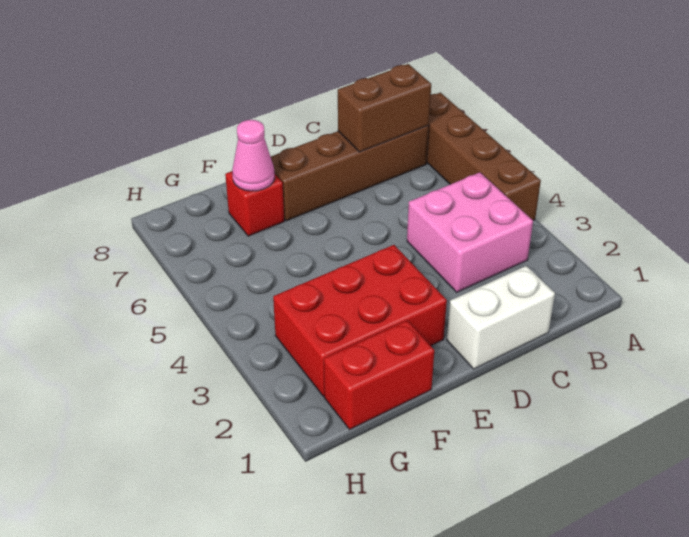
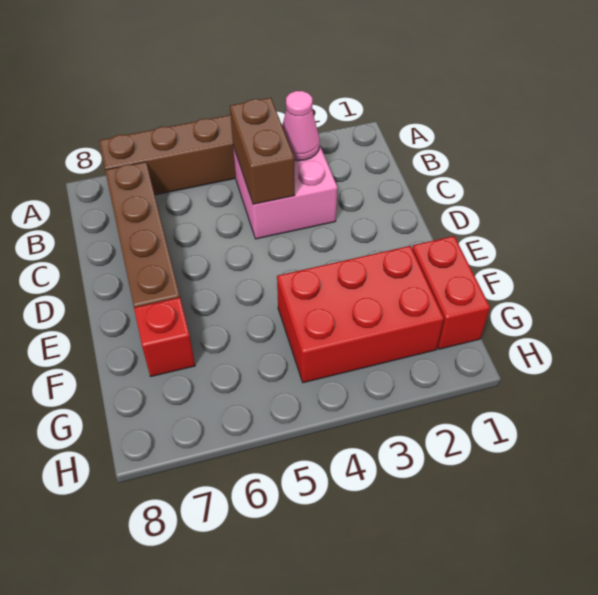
brown 1x2 brick [338,64,431,152] -> brown 1x2 brick moved to [230,98,295,204]
white 1x2 brick [447,266,555,369] -> none
red 2x3 brick [273,245,447,396] -> red 2x3 brick turned to [277,246,444,383]
pink 1x1 cone [232,120,275,191] -> pink 1x1 cone moved to [282,91,320,161]

